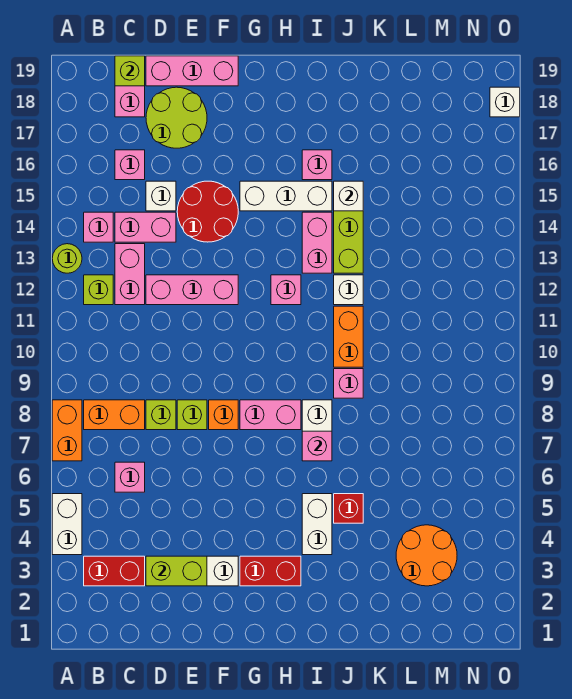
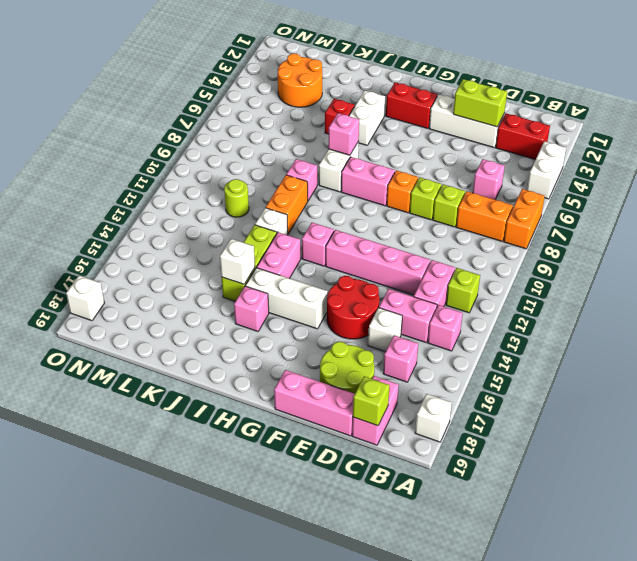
lime 1x1 round brick [52,244,82,273] -> lime 1x1 round brick moved to [224,179,249,217]
none -> white 1x1 brick [415,394,452,442]
pink 1x3 brick [146,275,238,305] -> pink 1x4 brick [326,230,431,295]

